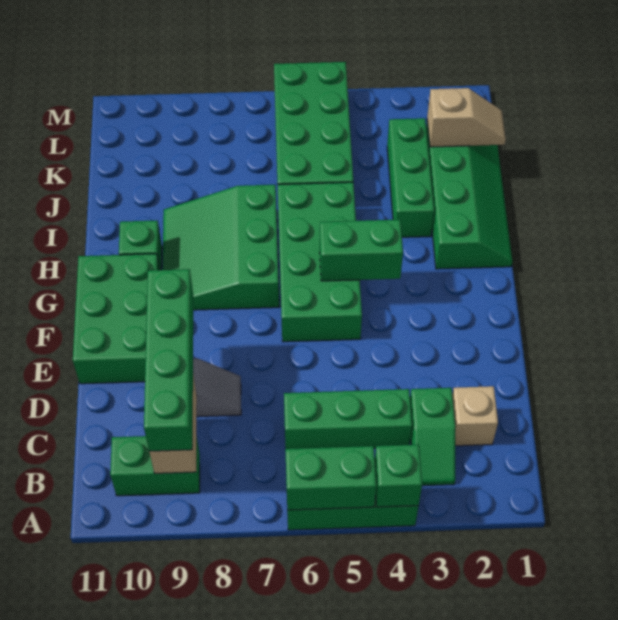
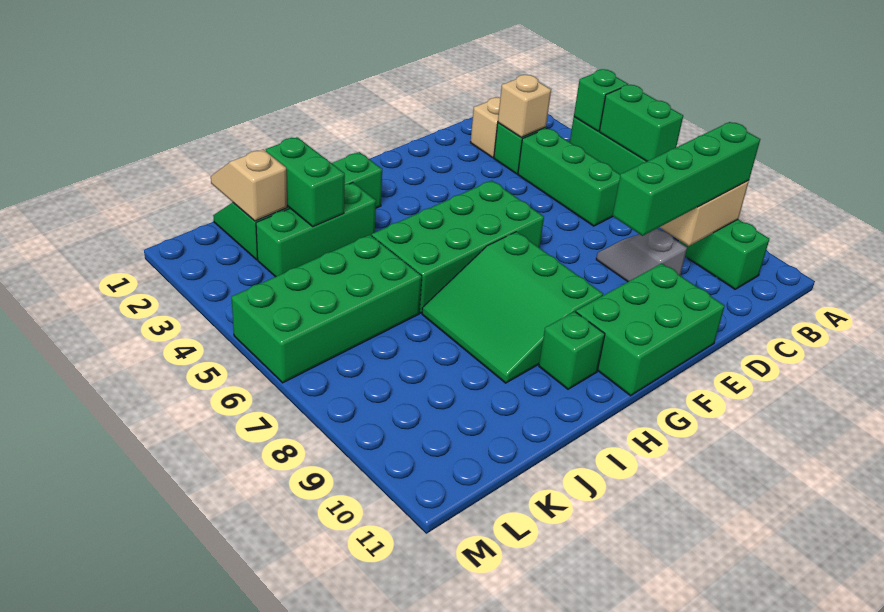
none -> tan 1x1 brick [498,75,551,137]
green 1x2 brick [320,219,403,281] -> green 1x2 brick moved to [265,137,345,226]
green 3x3 slope [162,185,279,310] -> green 3x3 slope turned to [422,232,603,383]

